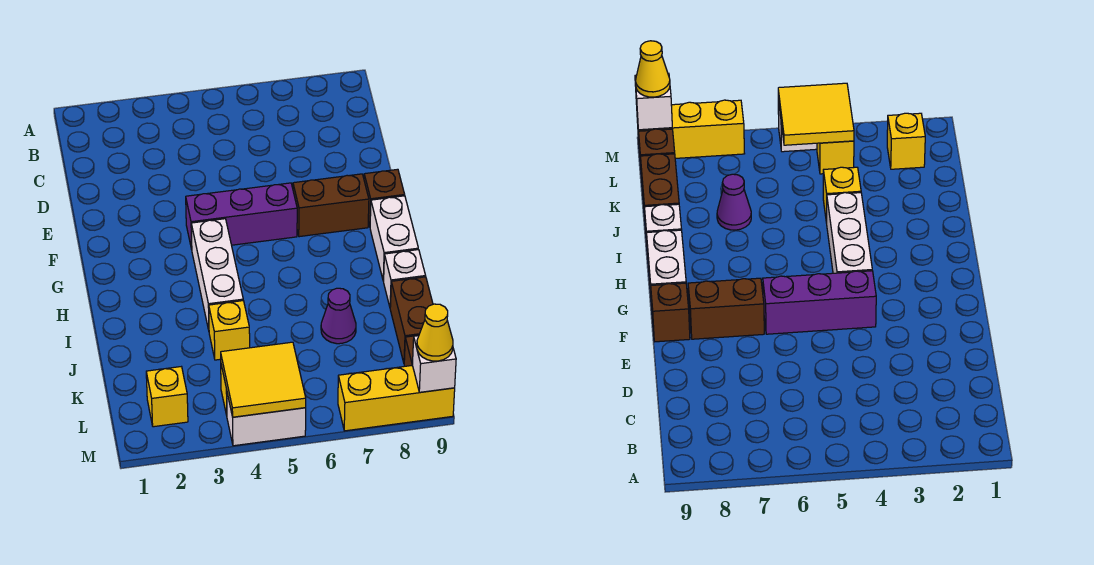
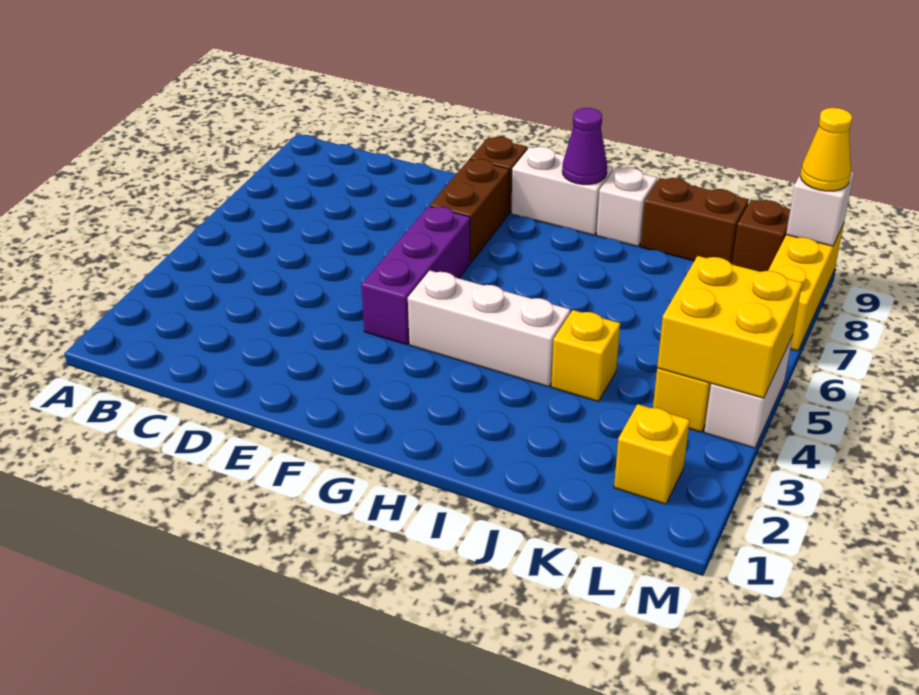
purple 1x1 cone [321,288,356,344] -> purple 1x1 cone moved to [562,108,607,185]
yellow 2x2 tile [221,342,306,417] -> yellow 2x2 brick [657,256,802,398]

